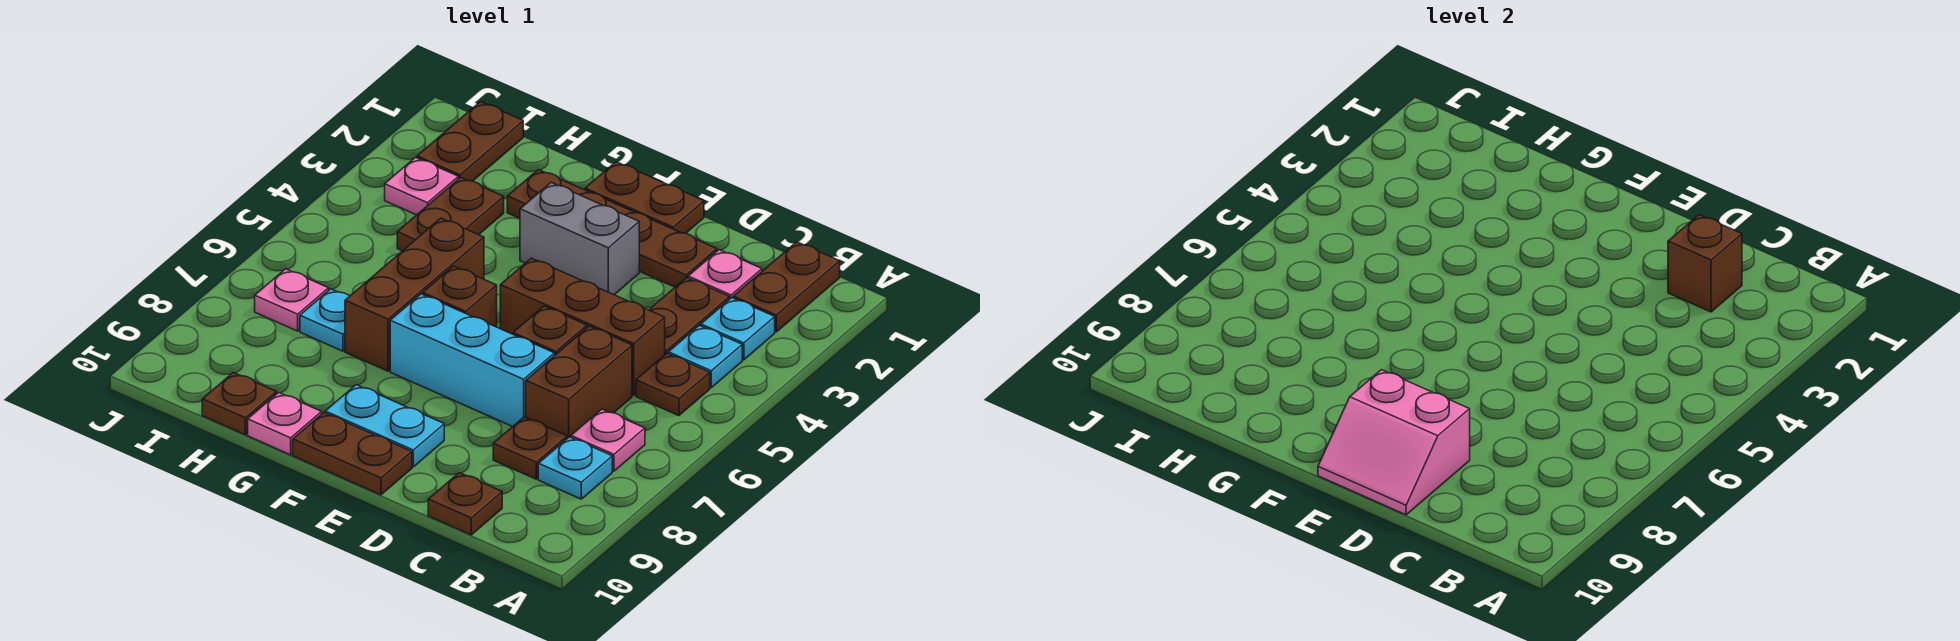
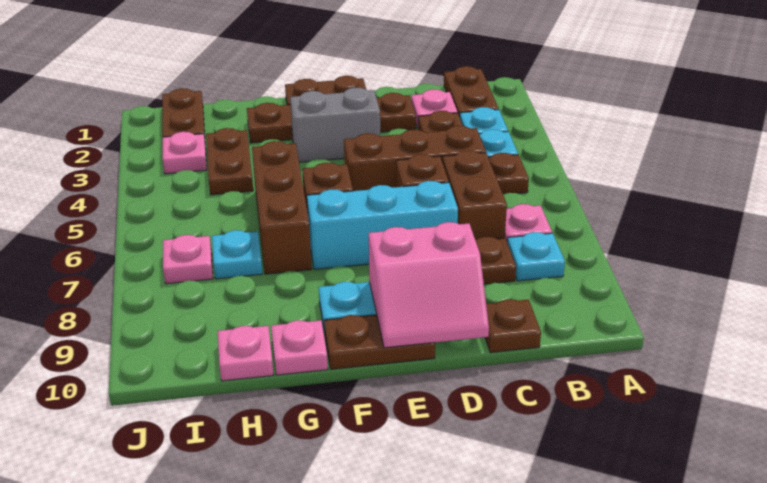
brown 1x1 brick [1668,215,1742,312] -> none
brown 1x1 plate [202,373,276,435] -> pink 1x1 plate [218,326,273,381]

